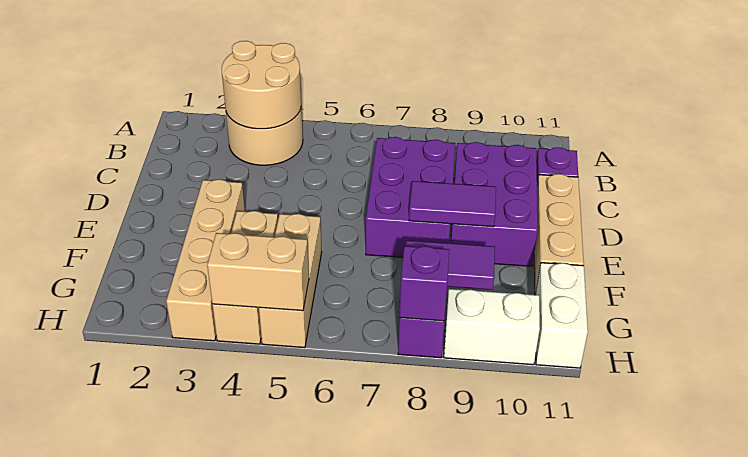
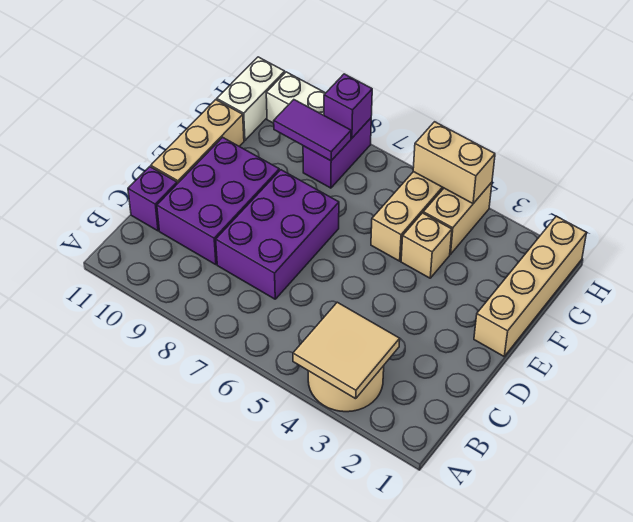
tan 2x2 round brick [221,41,301,129] -> tan 2x2 tile [293,302,400,399]
tan 1x4 brick [166,179,245,341] -> tan 1x4 brick moved to [474,216,587,356]
purple 1x2 tile [409,181,496,227] -> none

